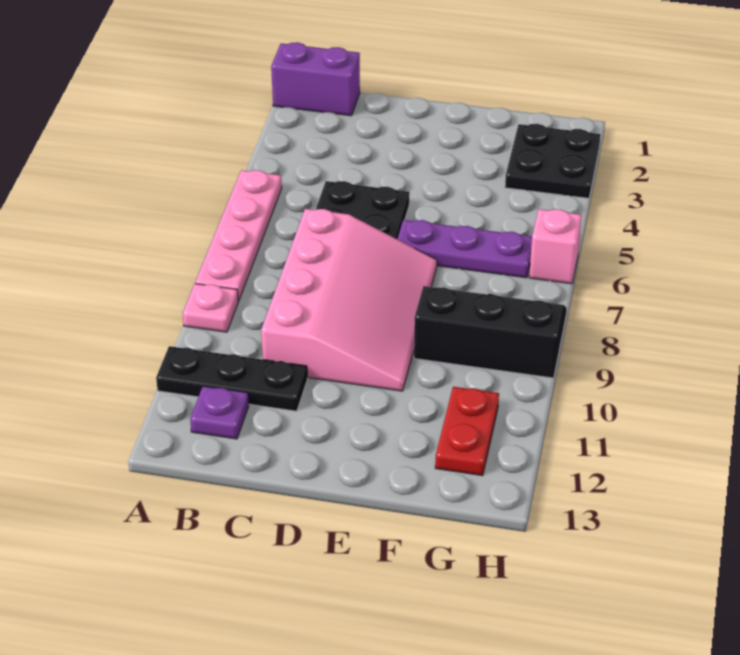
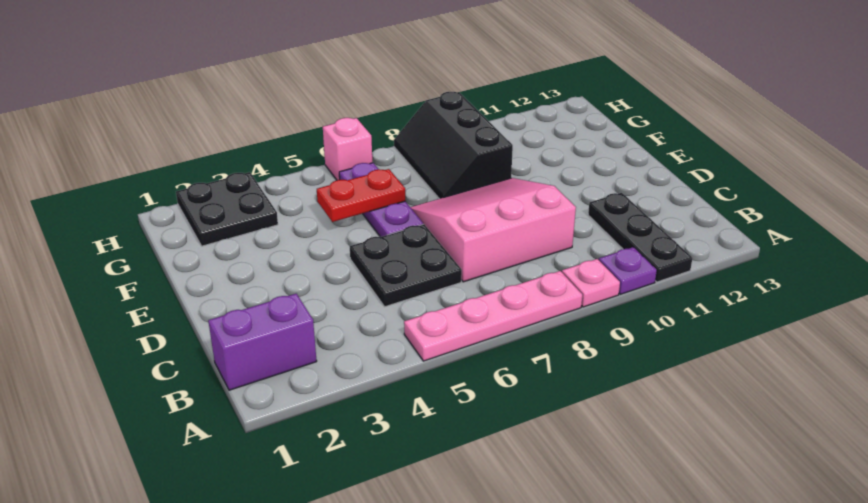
purple 1x2 brick [271,42,360,116] -> purple 1x2 brick turned to [208,294,317,390]
purple 1x1 plate [190,386,249,439] -> purple 1x1 plate moved to [599,247,657,294]
pink 3x4 slope [261,209,437,391] -> pink 3x3 slope [410,178,576,282]
red 1x2 plate [435,387,499,476] -> red 1x2 plate moved to [317,169,406,222]

